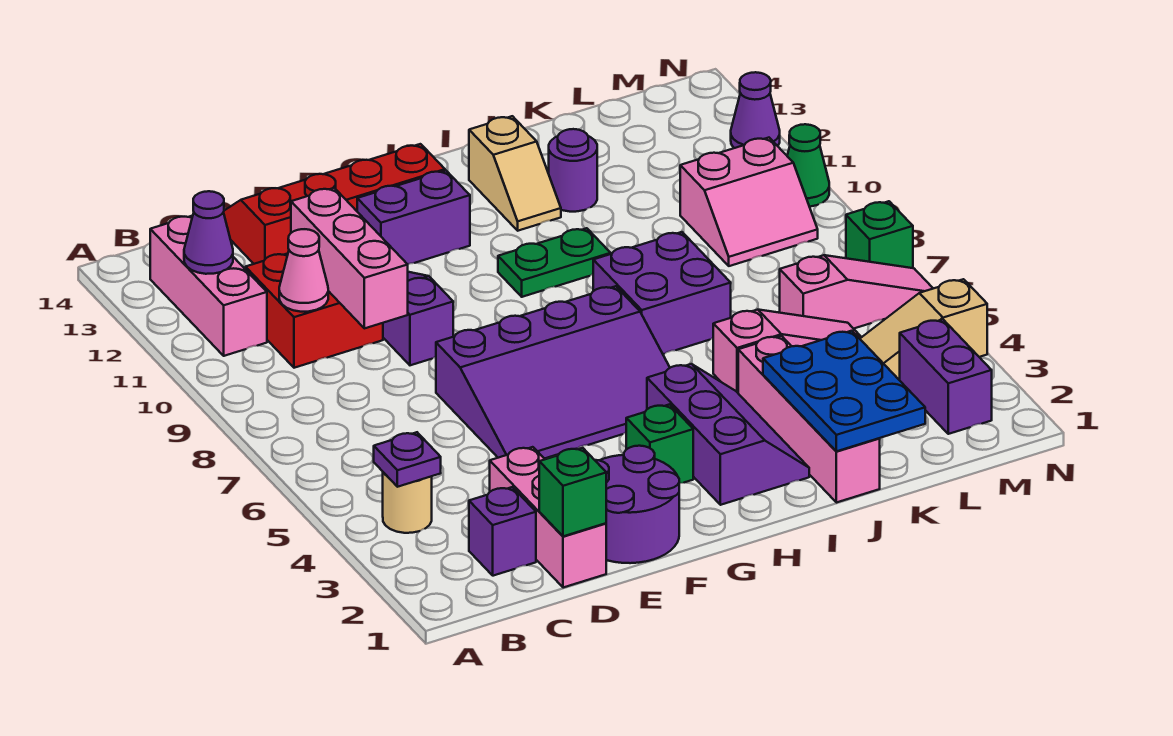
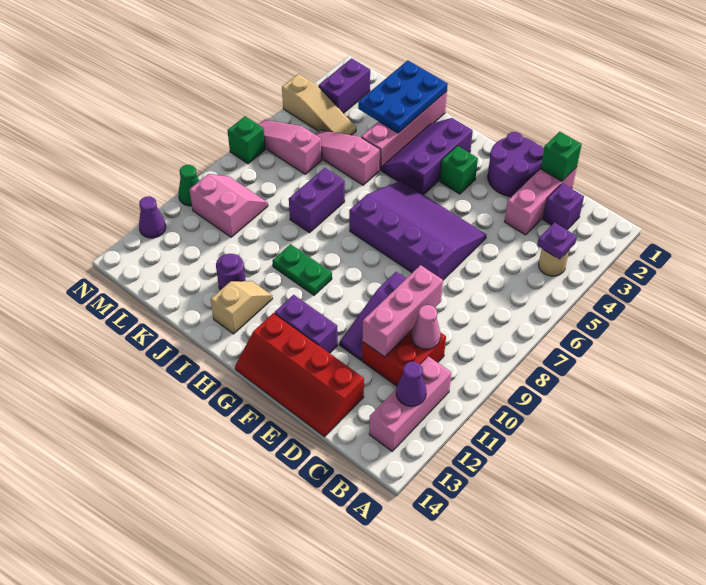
purple 2x2 brick [593,232,731,354] -> purple 1x2 brick [289,168,345,233]

